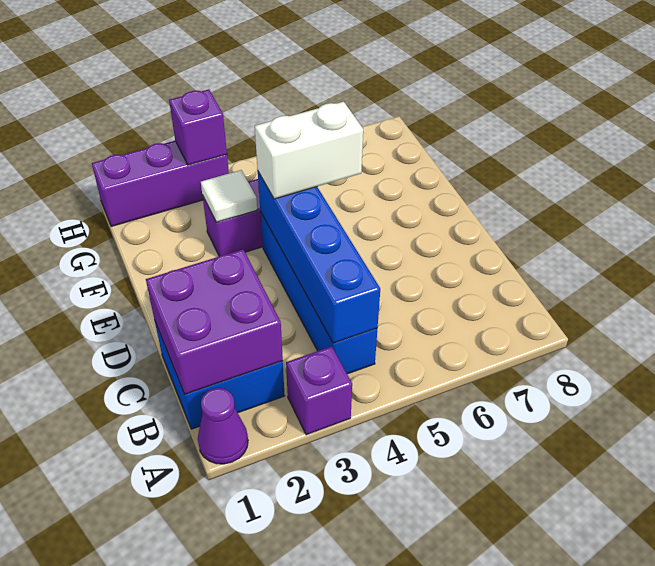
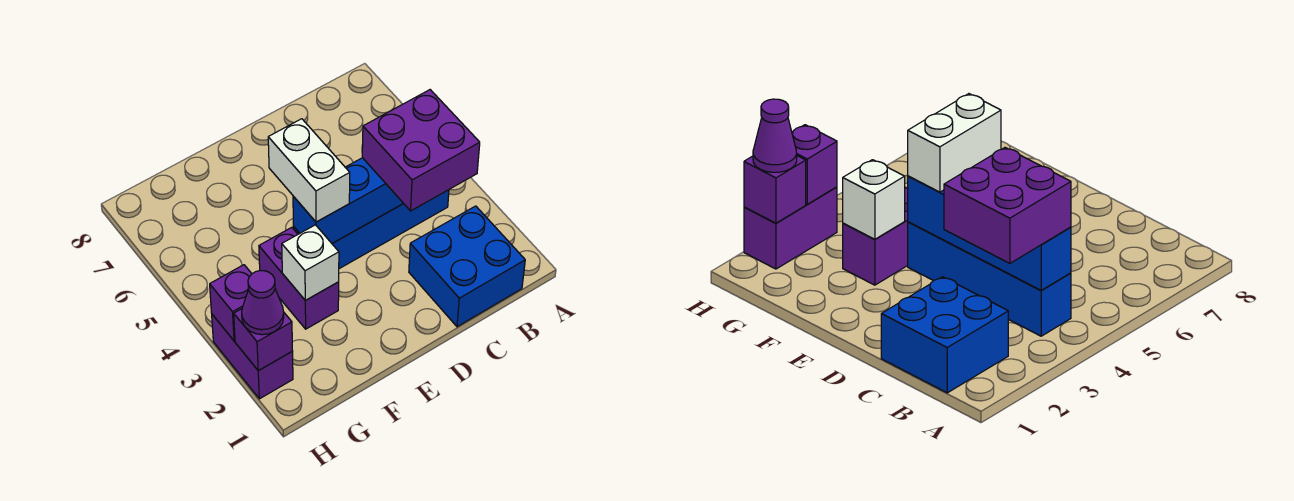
purple 1x1 cone [198,388,248,464] -> purple 1x1 cone moved to [242,271,284,335]
purple 1x1 brick [286,346,352,435] -> purple 1x1 brick moved to [234,309,293,371]
purple 2x2 brick [146,249,283,394] -> purple 2x2 brick moved to [362,90,480,211]
white 1x1 tile [201,170,257,222] -> white 1x1 brick [282,225,339,300]
purple 1x3 brick [92,141,229,226] -> purple 1x2 brick [212,315,293,399]

